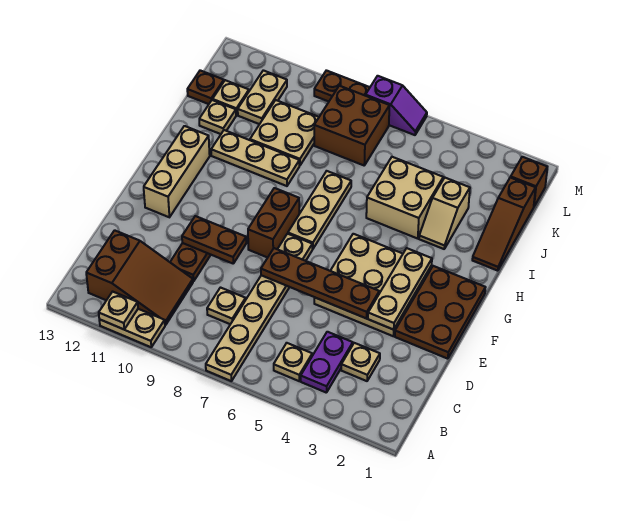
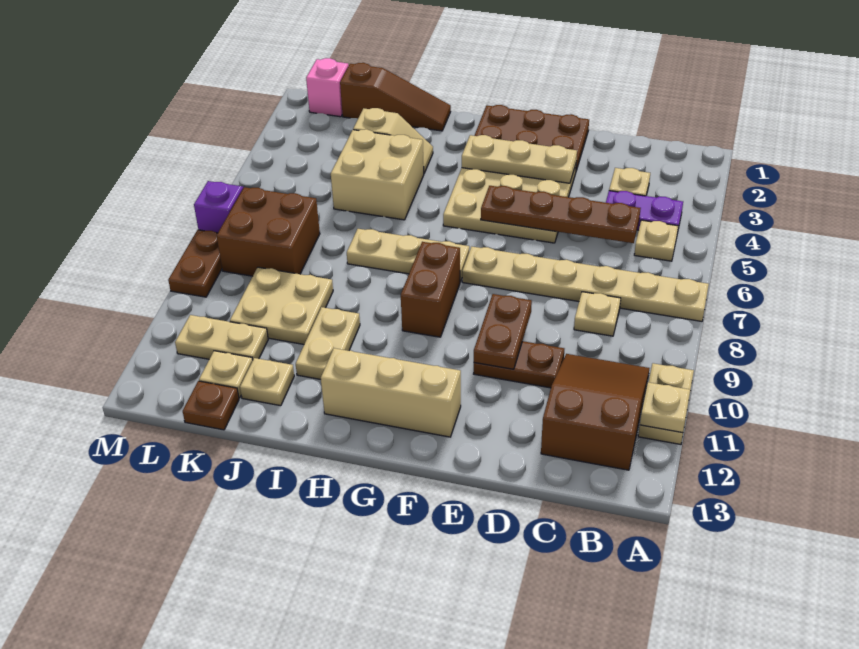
brown 1x4 plate [261,248,379,319] -> brown 1x4 plate turned to [481,186,641,243]
brown 1x2 brick [248,188,299,258] -> brown 1x2 brick turned to [401,242,460,337]
tan 1x3 plate [211,130,299,186] -> tan 1x2 plate [296,307,360,379]
brown 1x1 brick [511,157,547,206] -> pink 1x1 brick [306,58,348,117]

